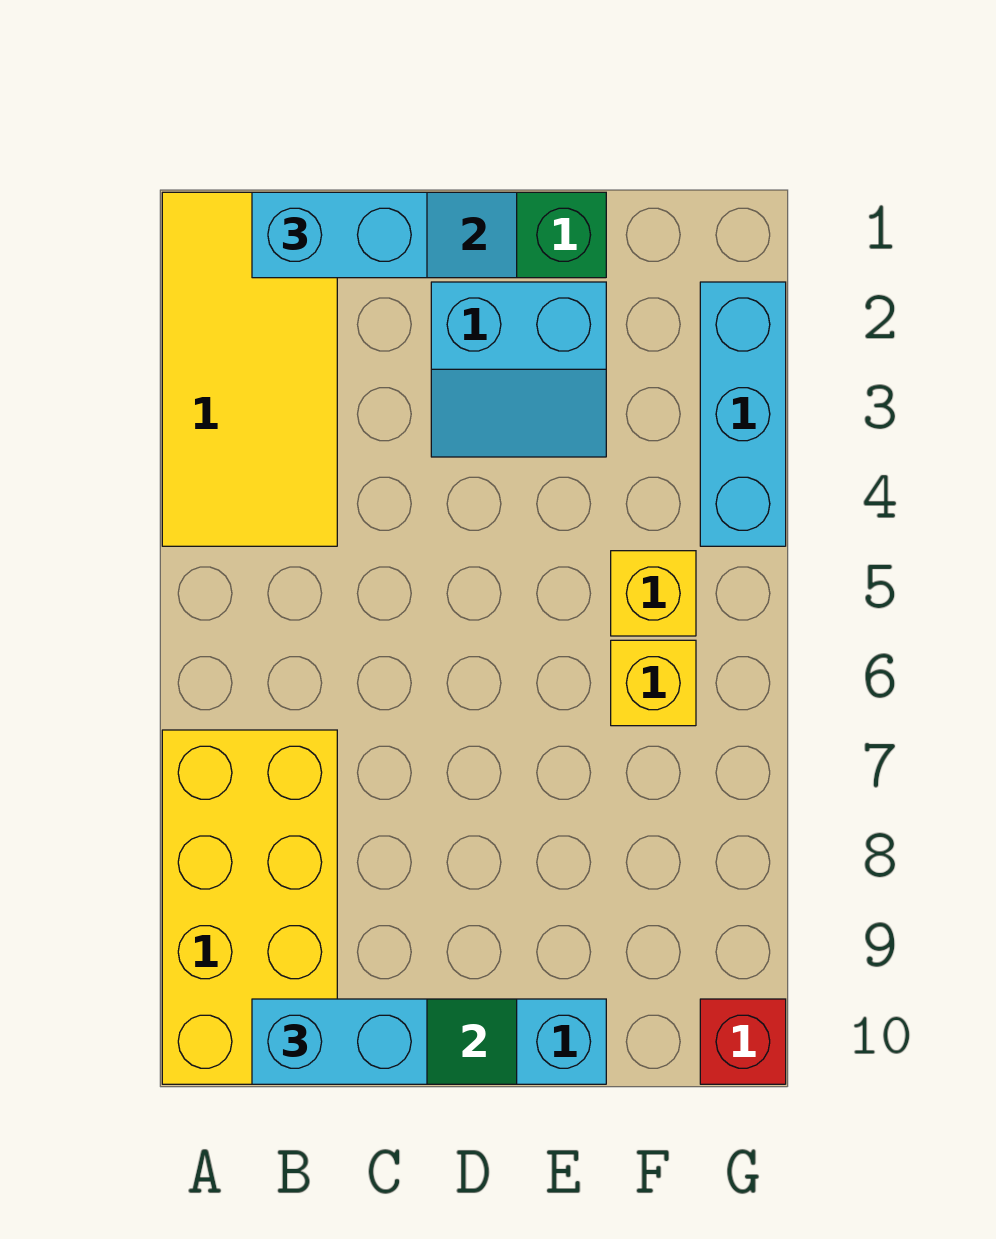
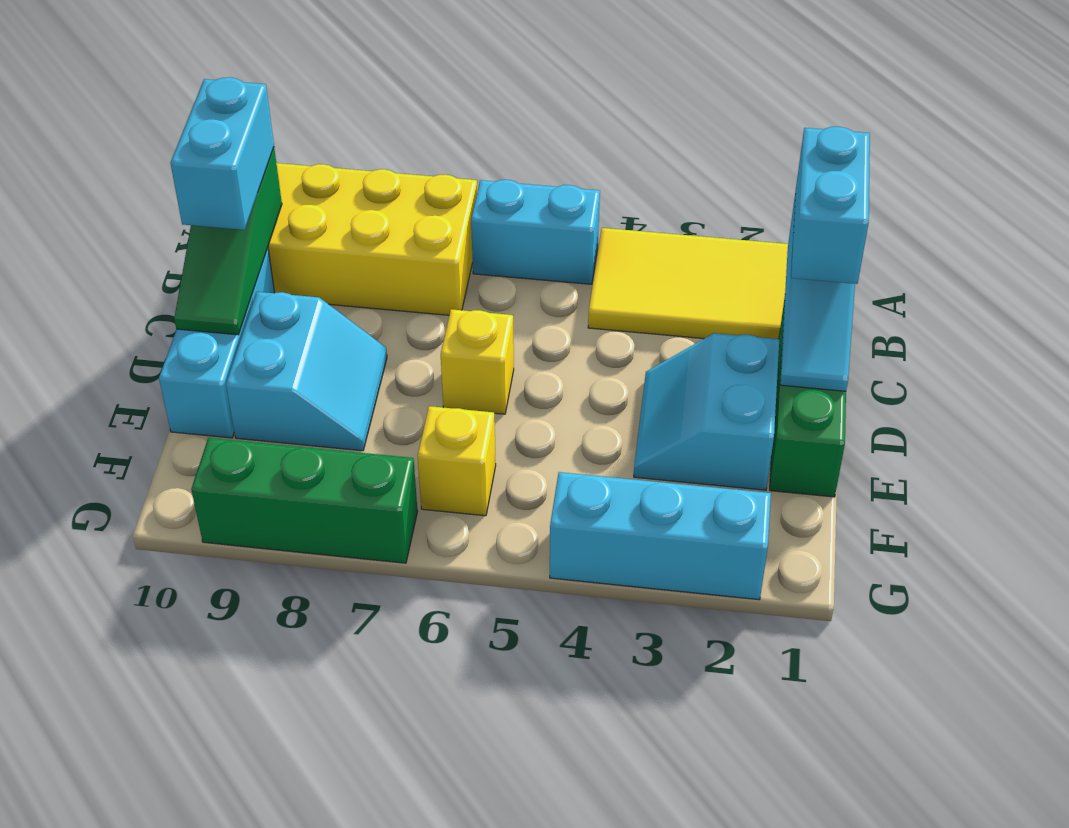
none -> cyan 1x2 brick [471,180,600,284]
none -> cyan 2x2 slope [226,292,387,451]
yellow 1x1 brick [611,551,696,636] -> yellow 1x1 brick moved to [441,309,514,414]
none -> green 1x3 brick [191,438,418,563]
red 1x1 brick [700,999,786,1084] -> none

